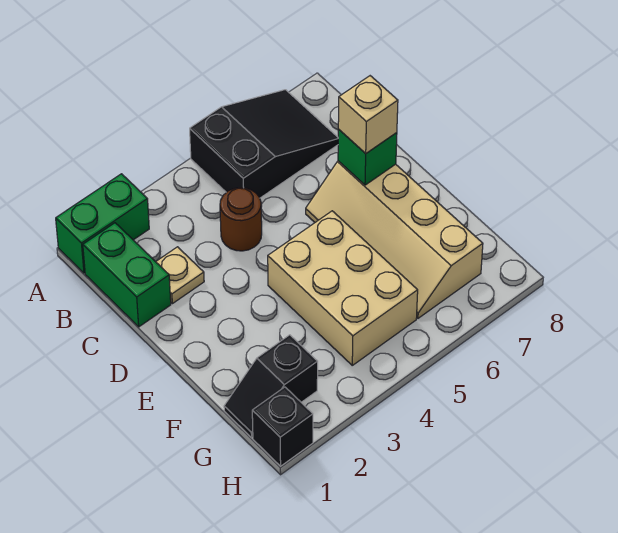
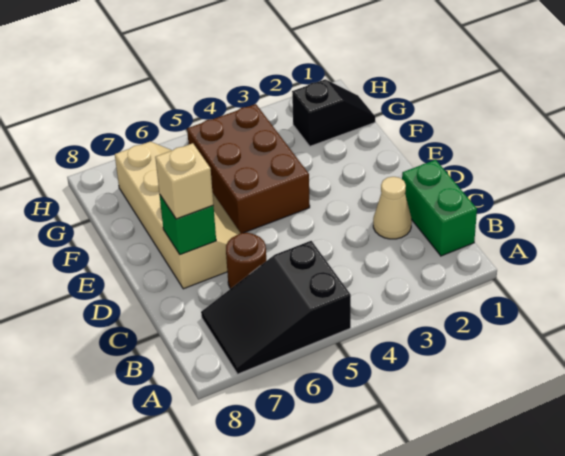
green 1x2 brick [56,174,149,273] -> none
tan 1x1 plate [156,247,204,304] -> tan 1x1 cone [373,177,412,239]
brown 1x1 round brick [220,188,262,251] -> brown 1x1 round brick moved to [226,232,266,289]
tan 2x3 brick [268,211,418,365] -> brown 2x3 brick [187,104,310,233]
black 1x1 brick [252,387,313,466] -> none

